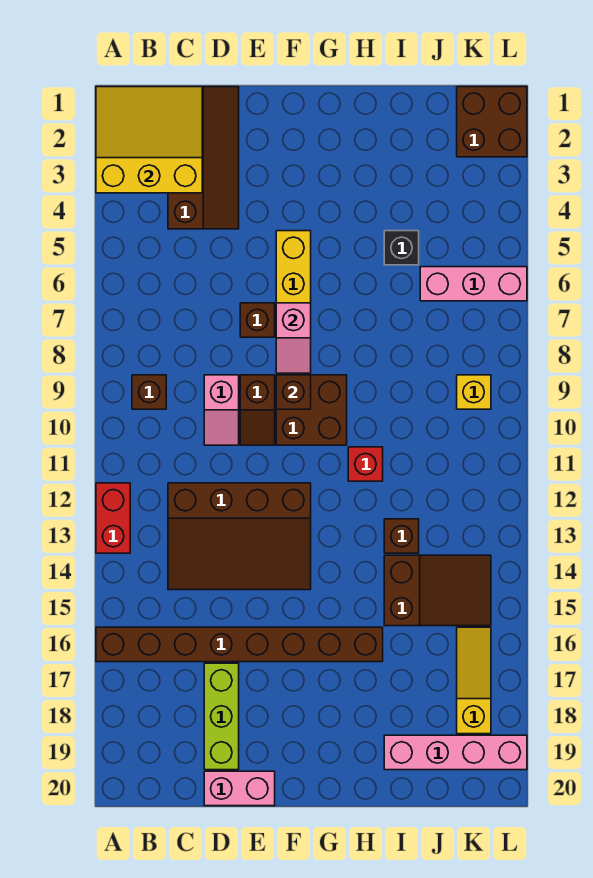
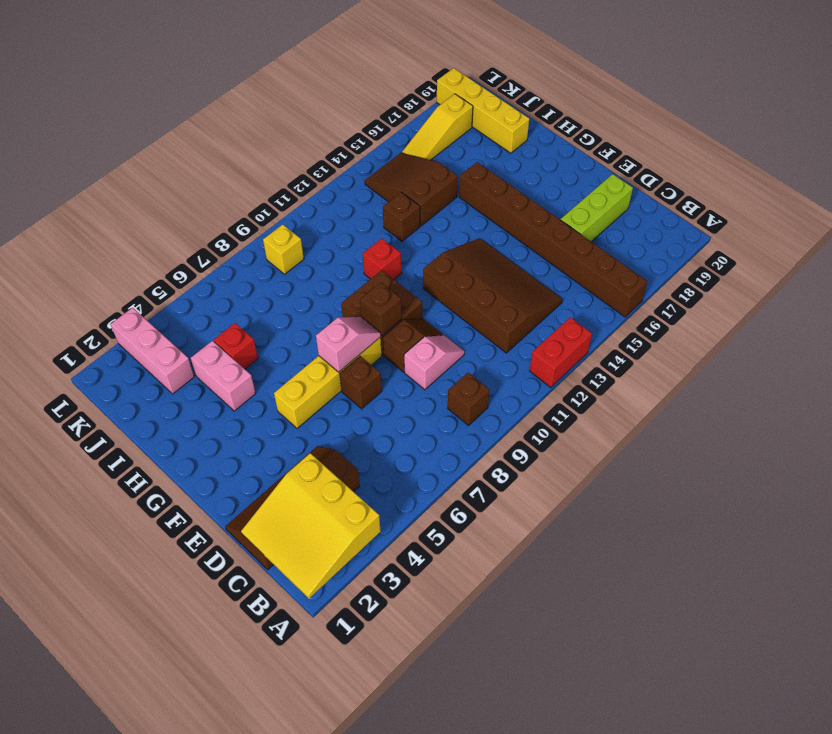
pink 1x2 brick [204,771,275,806] -> pink 1x2 brick moved to [191,341,256,411]
black 1x1 brick [384,231,419,265] -> red 1x1 brick [214,323,258,369]
pink 1x4 brick [384,735,527,770] -> yellow 1x4 brick [437,68,529,153]
pink 1x3 brick [420,267,527,301] -> pink 1x3 brick moved to [111,308,194,394]
brown 2x2 brick [457,87,527,157] -> none

